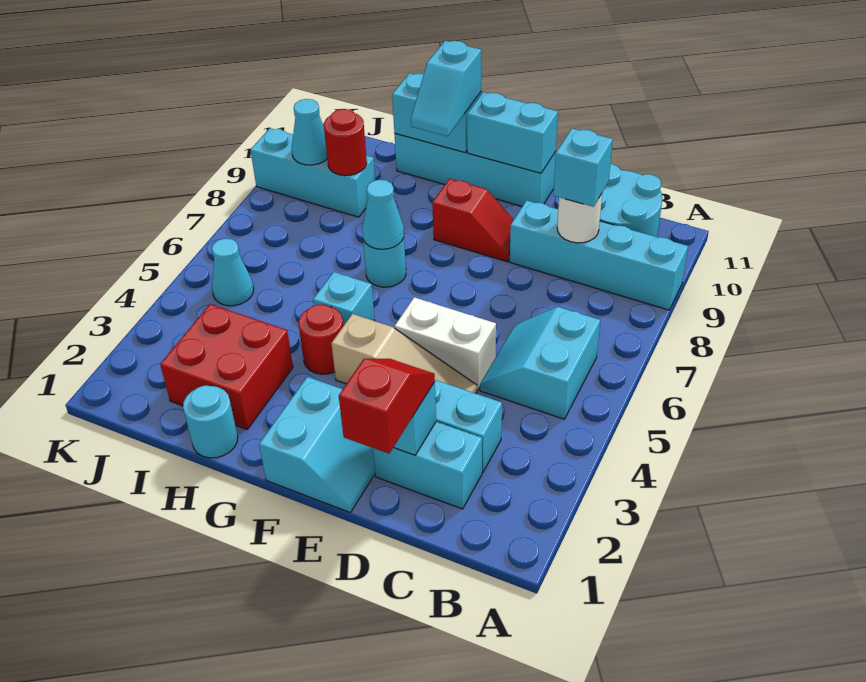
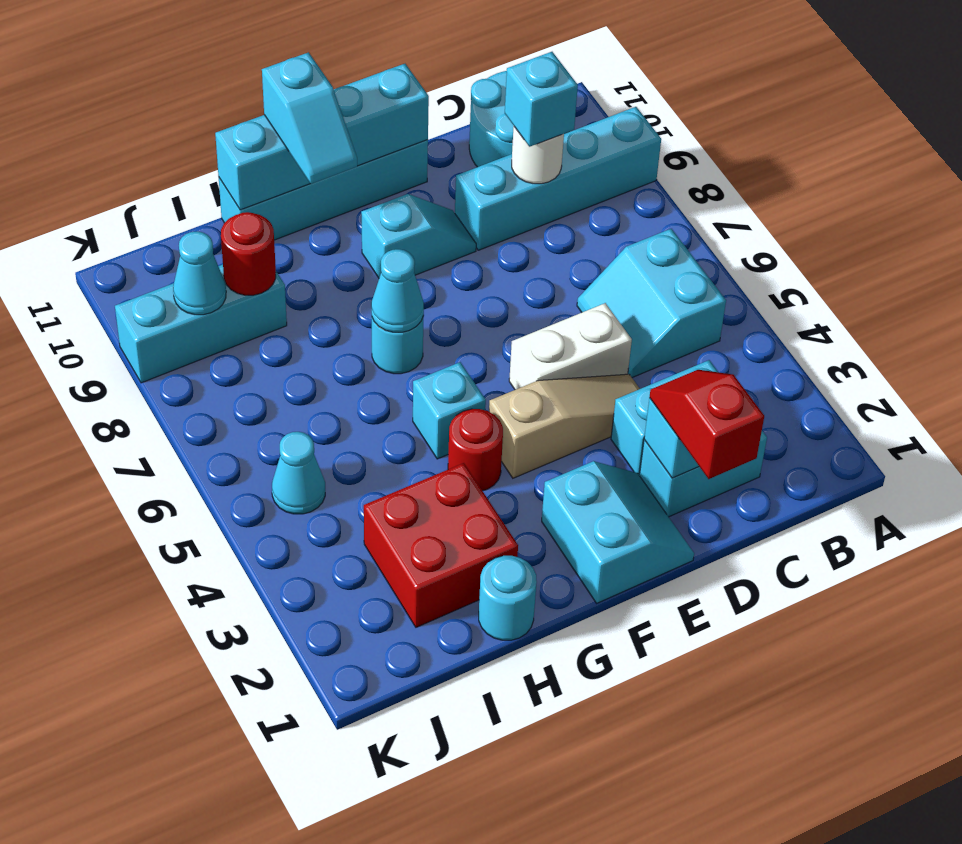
red 1x2 slope [432,179,514,262] -> cyan 1x2 slope [361,194,476,278]

